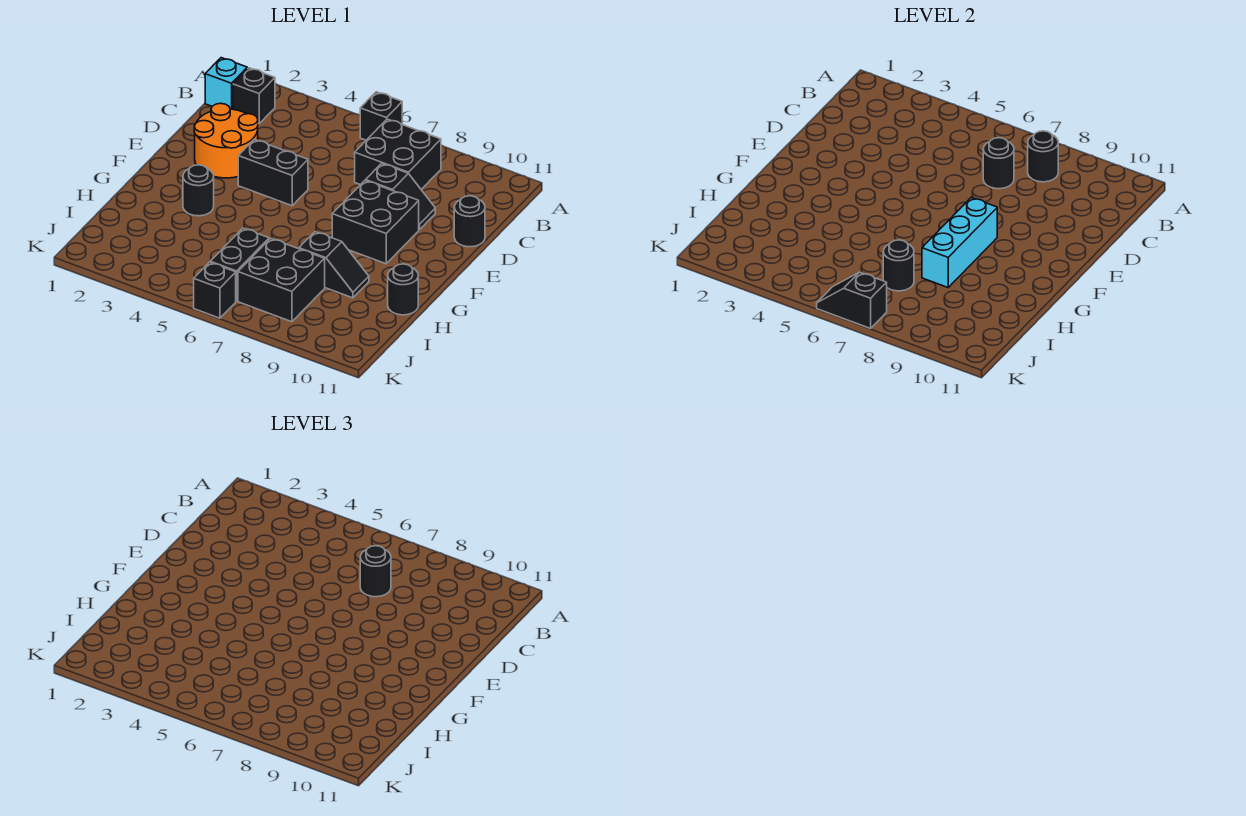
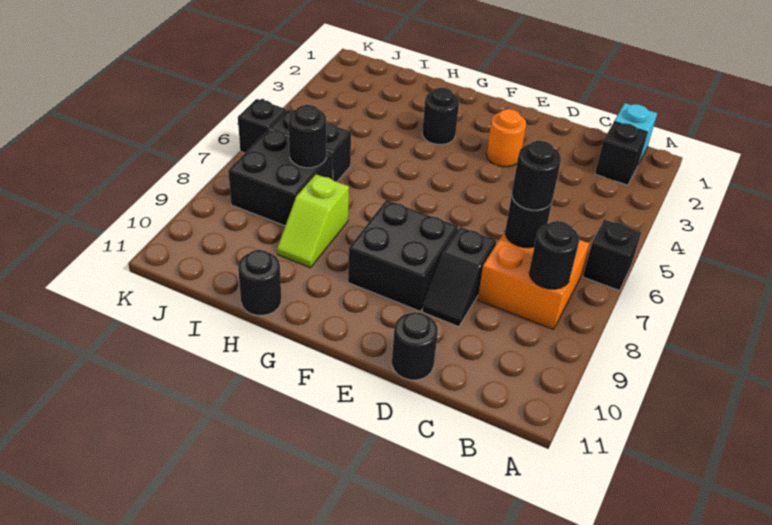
black 2x2 brick [355,119,441,189] -> orange 2x2 brick [478,231,589,330]
orange 2x2 round brick [194,103,258,178] -> orange 1x1 round brick [487,109,526,167]
black 1x2 brick [238,140,308,206] -> none
cyan 1x3 brick [922,198,997,287] -> none
black 1x2 slope [299,232,369,298] -> lime 1x2 slope [277,174,349,268]
black 1x2 slope [817,272,887,328] -> none

